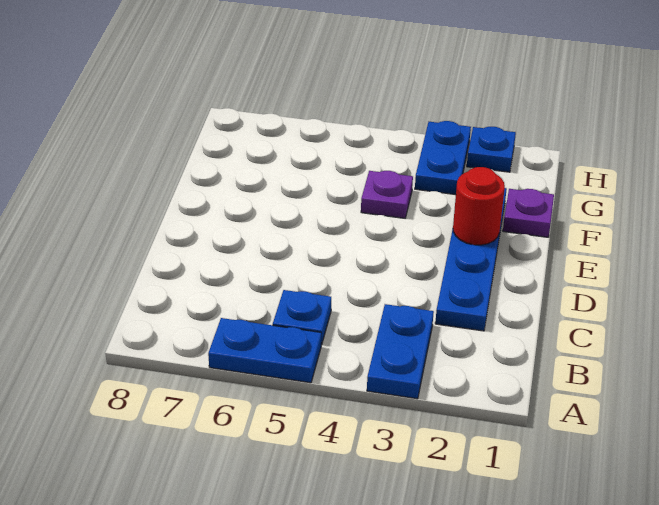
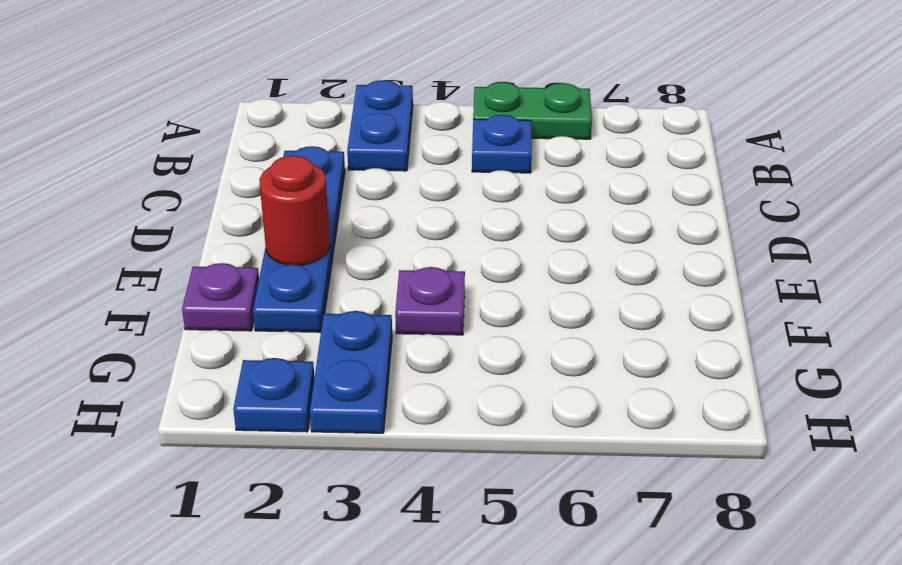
blue 1x2 plate [208,318,321,383] -> green 1x2 plate [473,82,592,139]

